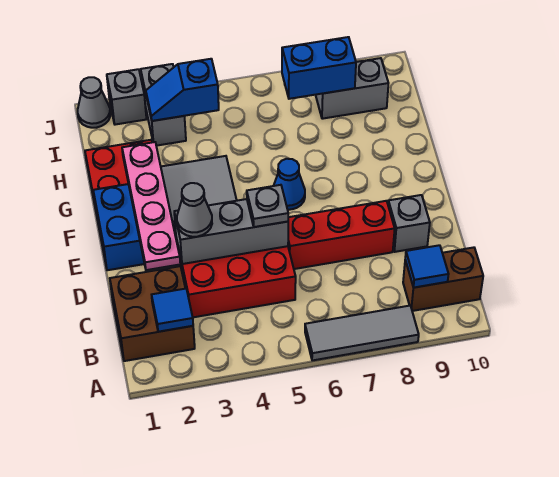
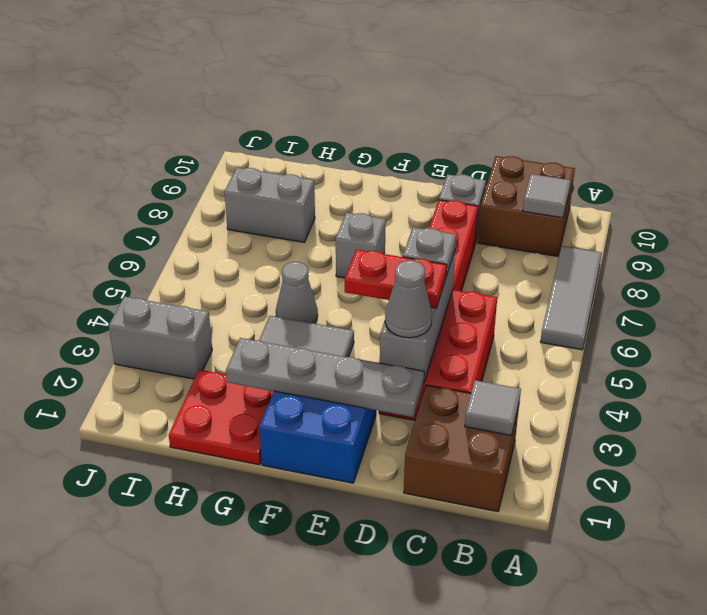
blue 1x1 tile [152,289,193,332] -> grey 1x1 tile [465,380,521,436]
brown 1x2 brick [403,247,483,311] -> brown 2x2 brick [478,156,575,256]
blue 1x1 tile [405,245,449,288] -> grey 1x1 tile [523,174,571,218]
pink 1x4 plate [122,142,180,270] -> grey 1x4 plate [226,338,424,417]
none -> red 1x2 plate [345,249,447,308]
blue 1x1 cone [274,159,305,210] -> none
blue 1x2 slope [146,59,219,121] -> none
blue 1x2 brick [282,37,356,99] -> none
grey 1x2 brick [316,58,388,119] -> grey 1x2 brick turned to [224,168,315,242]
grey 1x1 cone [78,77,110,128] -> grey 1x1 cone moved to [276,262,318,324]
grey 1x1 brick [107,69,146,125] -> grey 1x1 brick moved to [336,213,386,278]

